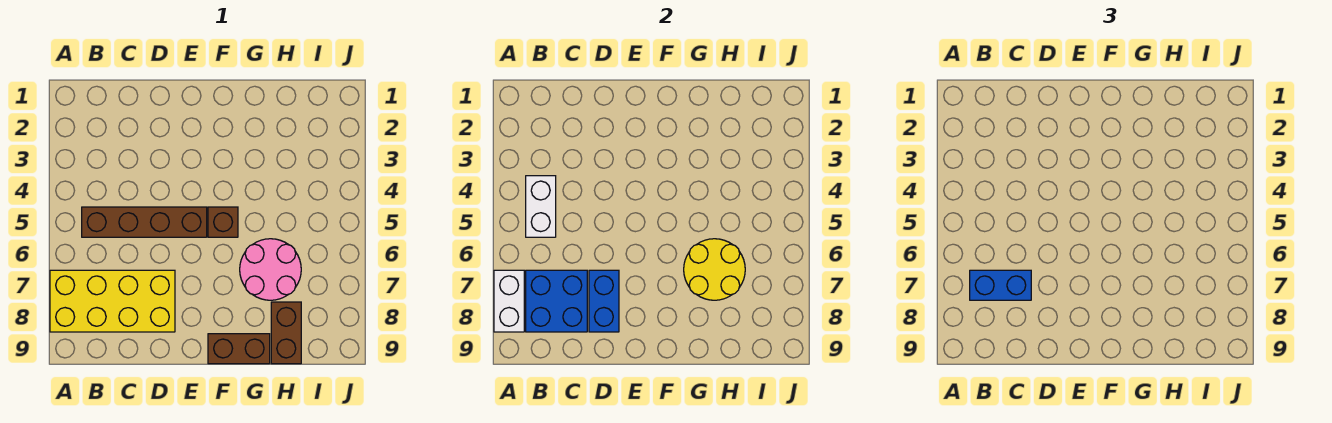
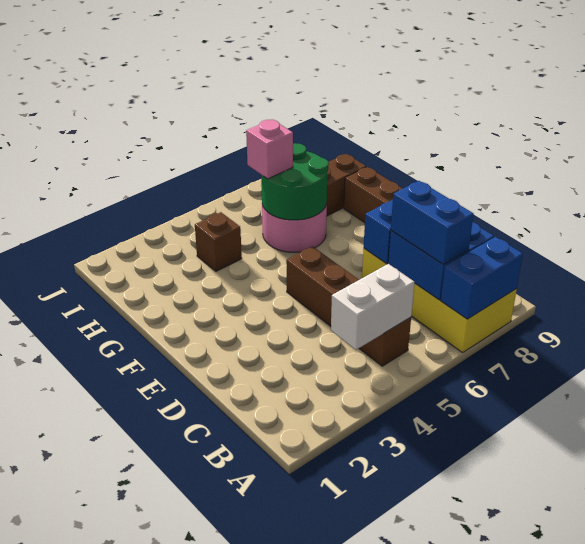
white 1x2 brick [494,270,524,332] -> blue 1x2 brick [441,237,523,319]
brown 1x1 brick [208,207,238,237] -> brown 1x1 brick moved to [195,212,242,271]
yellow 2x2 round brick [684,239,745,300] -> green 2x2 round brick [261,143,329,220]
none -> pink 1x1 brick [246,120,293,179]

